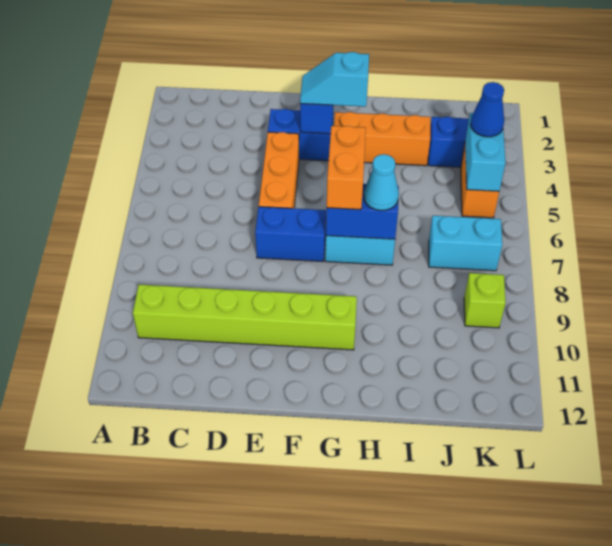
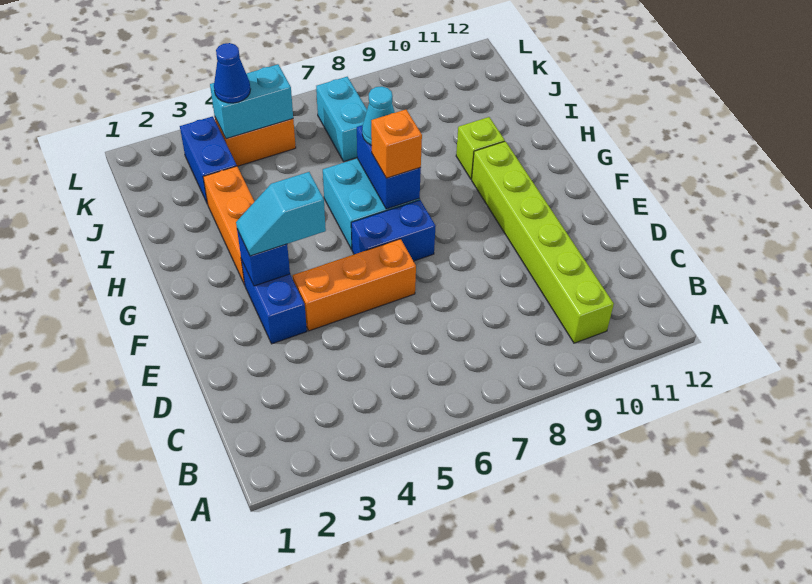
blue 1x2 brick [255,207,326,261] -> blue 1x2 brick turned to [351,200,436,261]
cyan 1x2 slope [300,52,369,107] -> cyan 1x2 slope turned to [236,172,326,256]
orange 1x2 brick [327,126,366,210] -> orange 1x1 brick [371,109,422,178]
lime 1x1 brick [464,273,506,328] -> lime 1x1 brick moved to [456,117,505,179]

